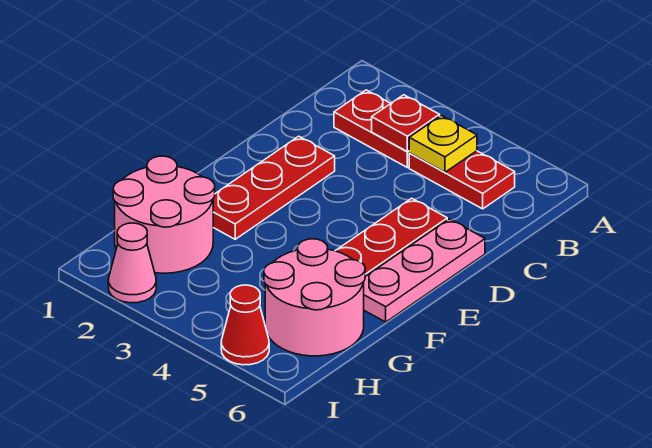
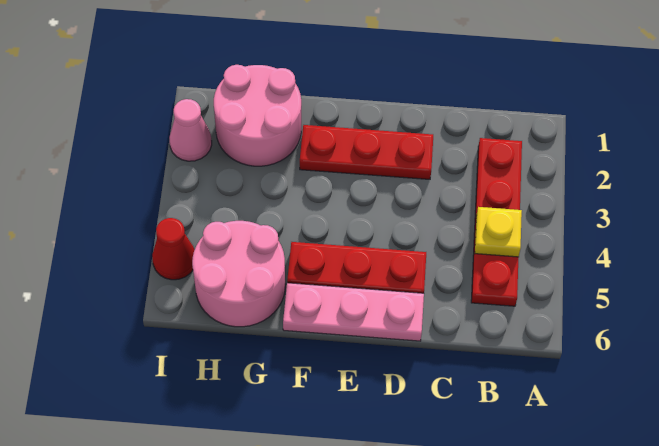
red 1x1 plate [372,95,440,152] -> none

